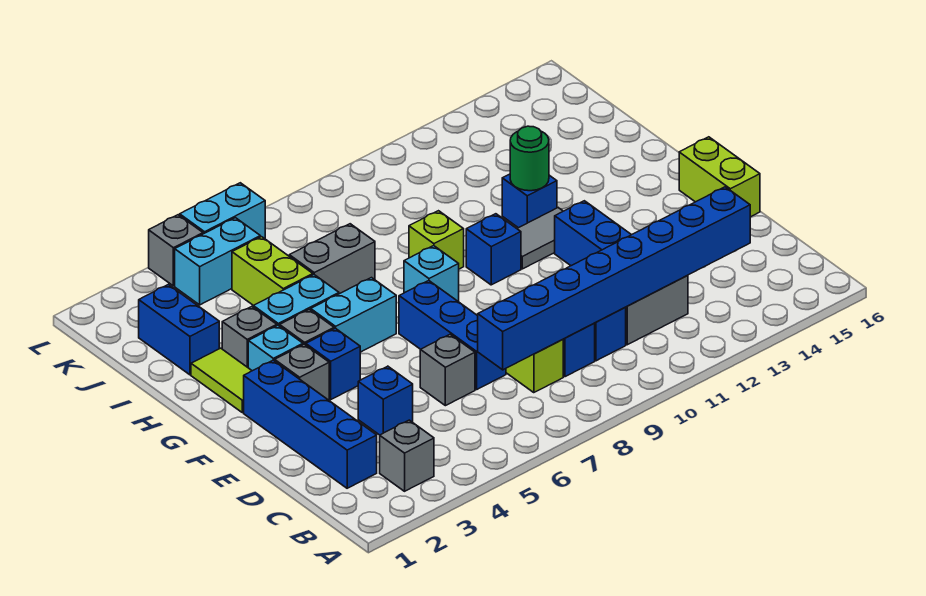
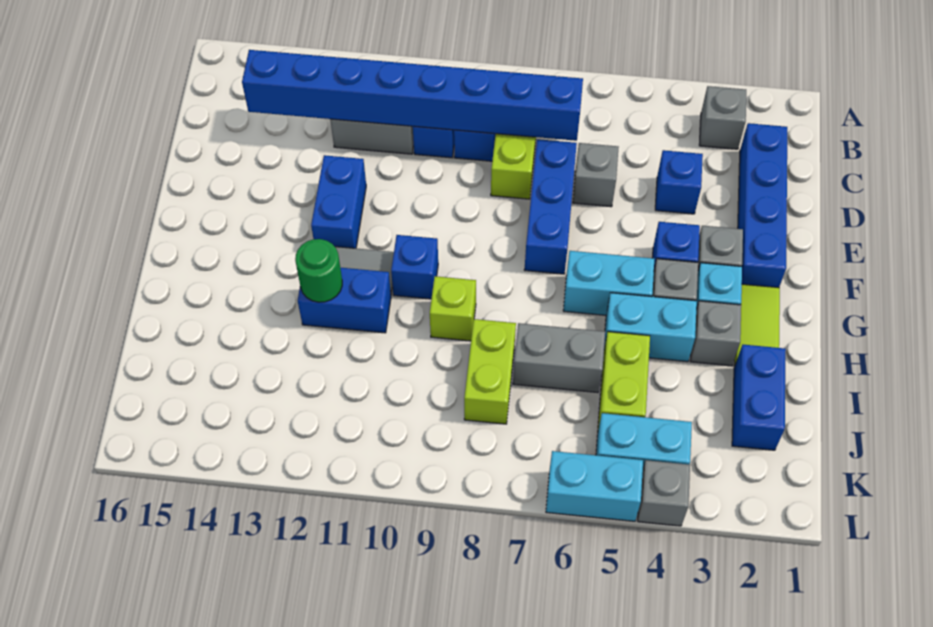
lime 1x2 brick [679,137,760,217] -> lime 1x2 brick moved to [464,319,516,424]
cyan 1x1 brick [404,246,459,302] -> none
blue 1x1 brick [502,174,557,228] -> blue 1x2 brick [298,268,391,333]

